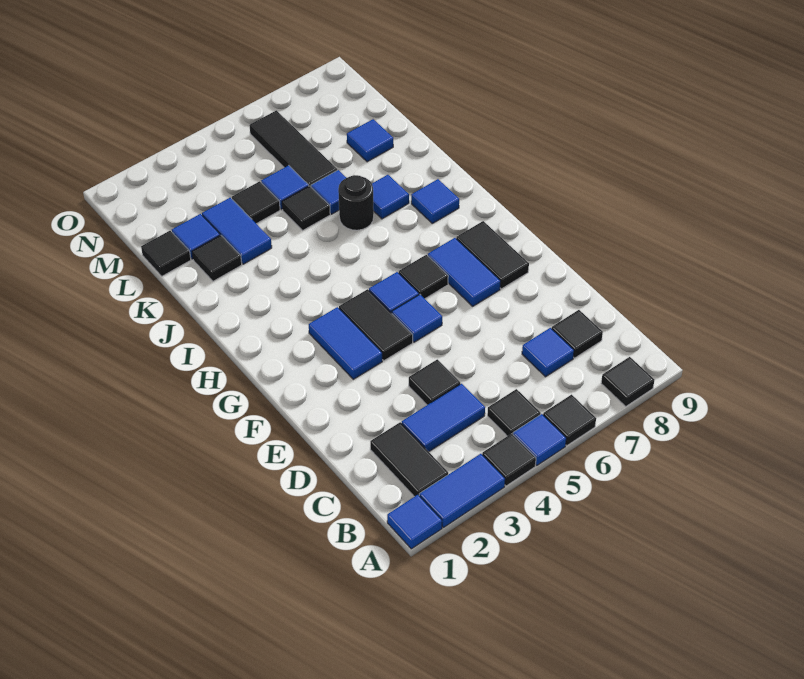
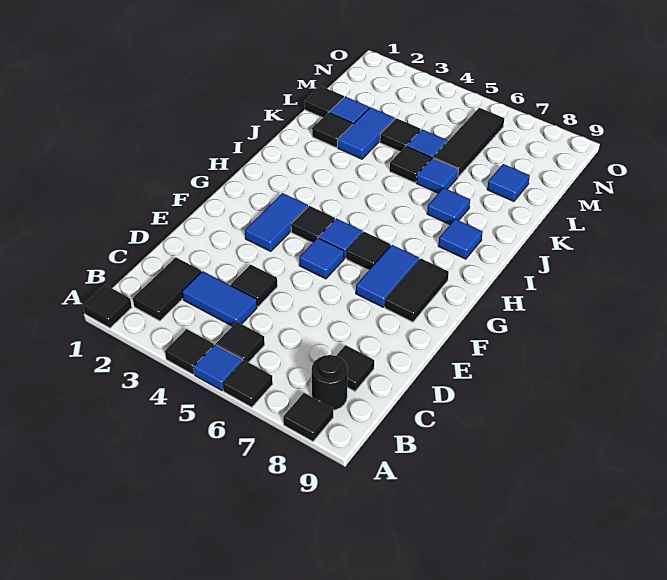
blue 1x1 tile [387,495,442,549] -> black 1x1 tile [83,285,132,328]
blue 1x2 tile [419,454,505,528] -> none
blue 1x1 tile [522,328,574,377] -> none
black 1x2 tile [339,289,413,361] -> black 1x1 tile [291,206,335,243]
black 1x1 round brick [338,175,374,230] -> black 1x1 round brick moved to [312,355,348,410]

